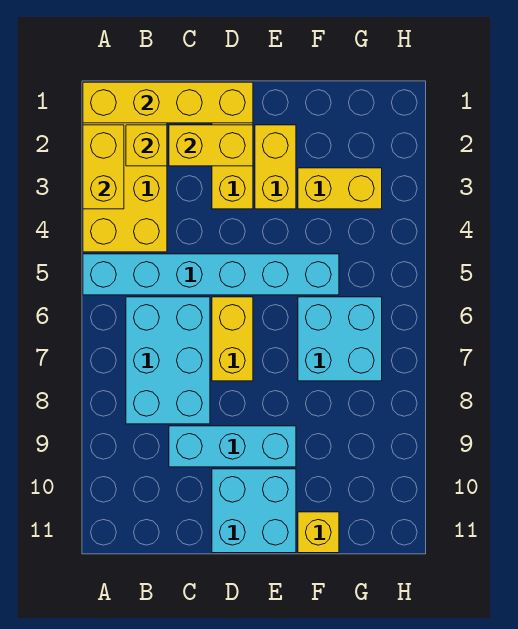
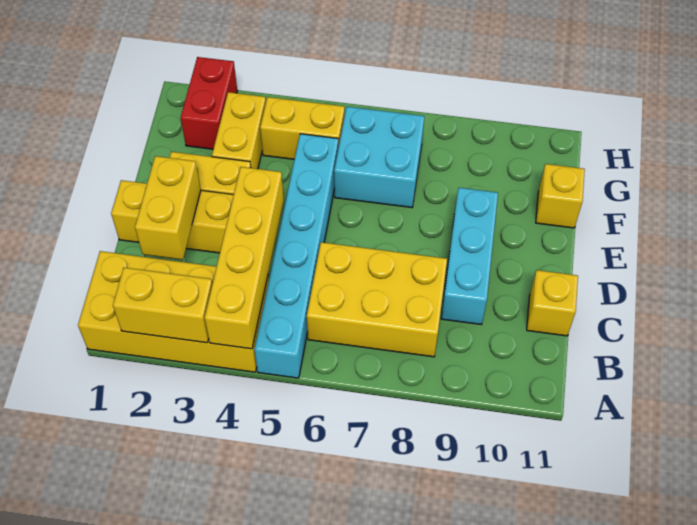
yellow 1x4 brick [83,82,253,123] -> yellow 1x4 brick moved to [205,167,284,349]
yellow 1x1 brick [126,125,167,166] -> yellow 1x1 brick moved to [527,270,578,336]
cyan 2x3 brick [126,297,210,424] -> yellow 2x3 brick [307,242,447,357]
yellow 1x2 brick [212,297,253,381] -> yellow 1x2 brick moved to [260,97,344,159]
cyan 2x2 brick [212,469,296,553] -> none
none -> red 1x2 brick [181,57,237,149]

